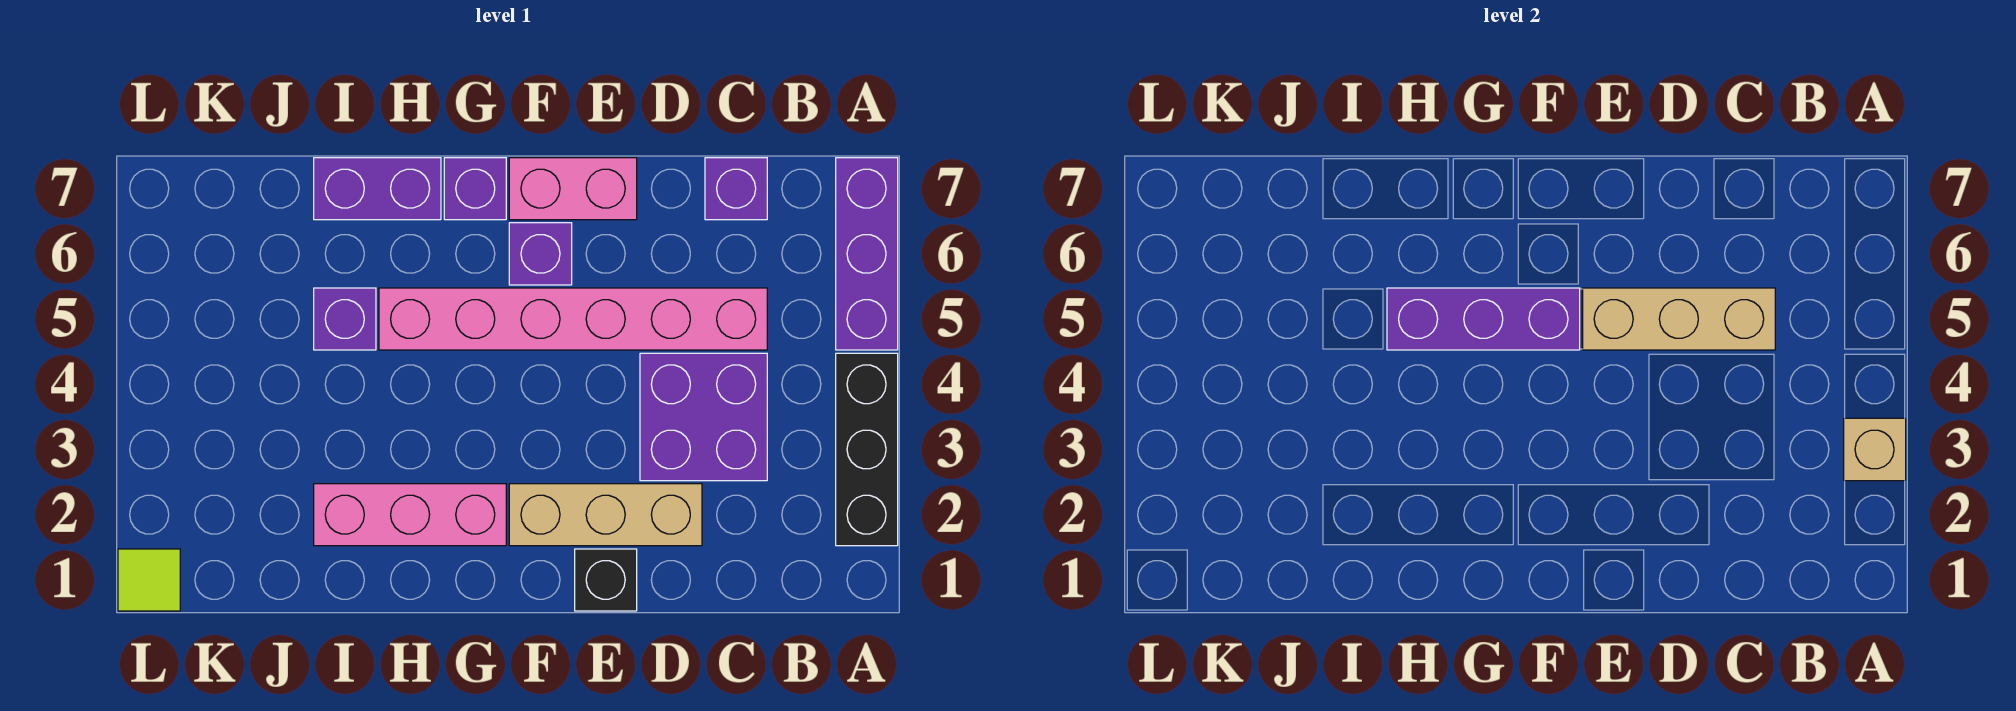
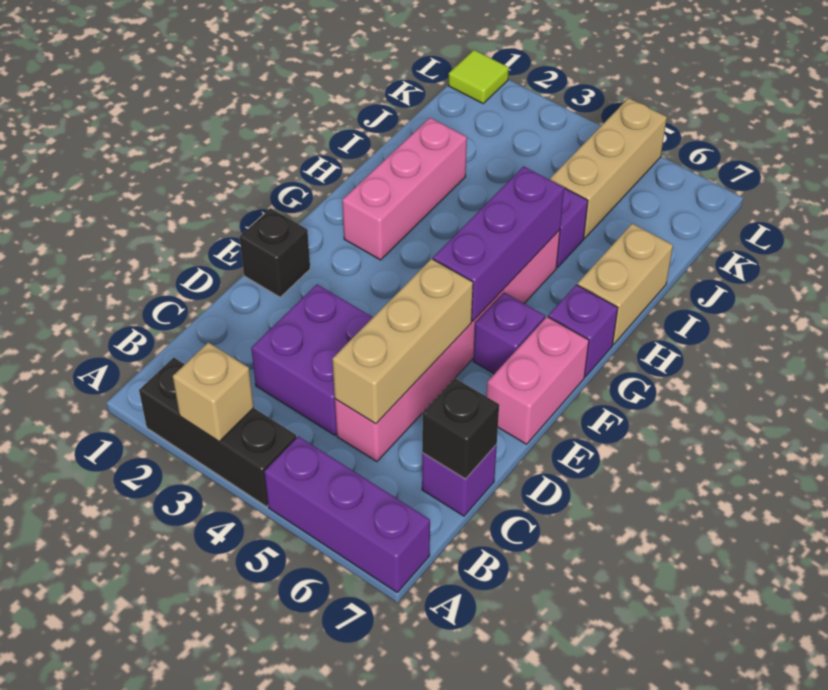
none -> black 1x1 brick [422,378,499,479]
tan 1x3 brick [509,484,702,546] -> tan 1x3 brick moved to [550,98,667,238]
purple 1x2 brick [314,158,441,220] -> tan 1x2 brick [577,224,673,344]

